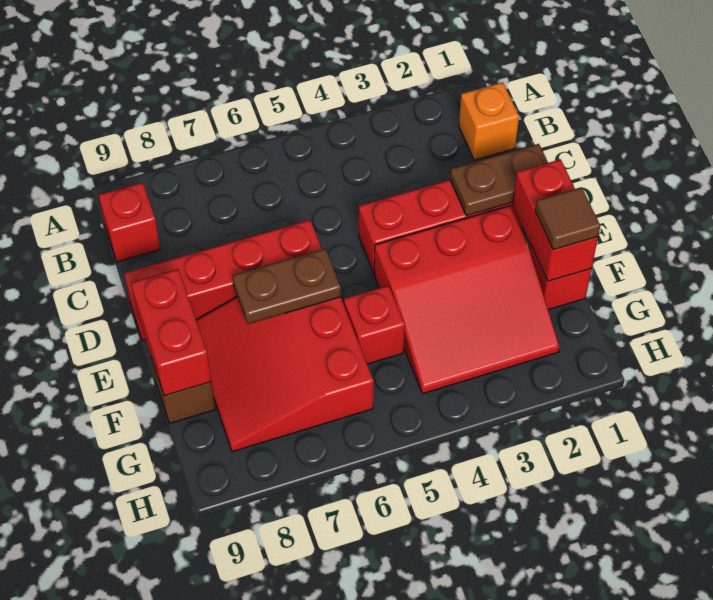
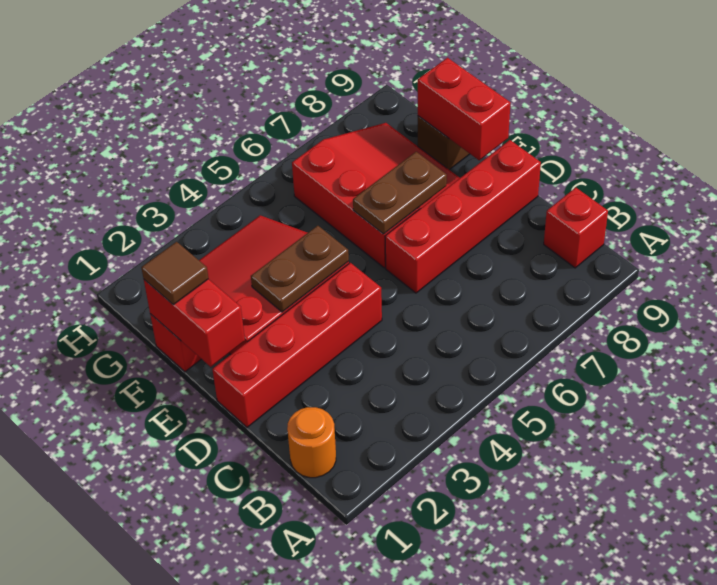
orange 1x1 brick [459,82,519,160] -> orange 1x1 round brick [287,407,336,478]
brown 1x2 plate [450,144,548,216] -> brown 1x2 plate moved to [251,226,349,312]
red 1x1 brick [344,285,405,364] -> none

